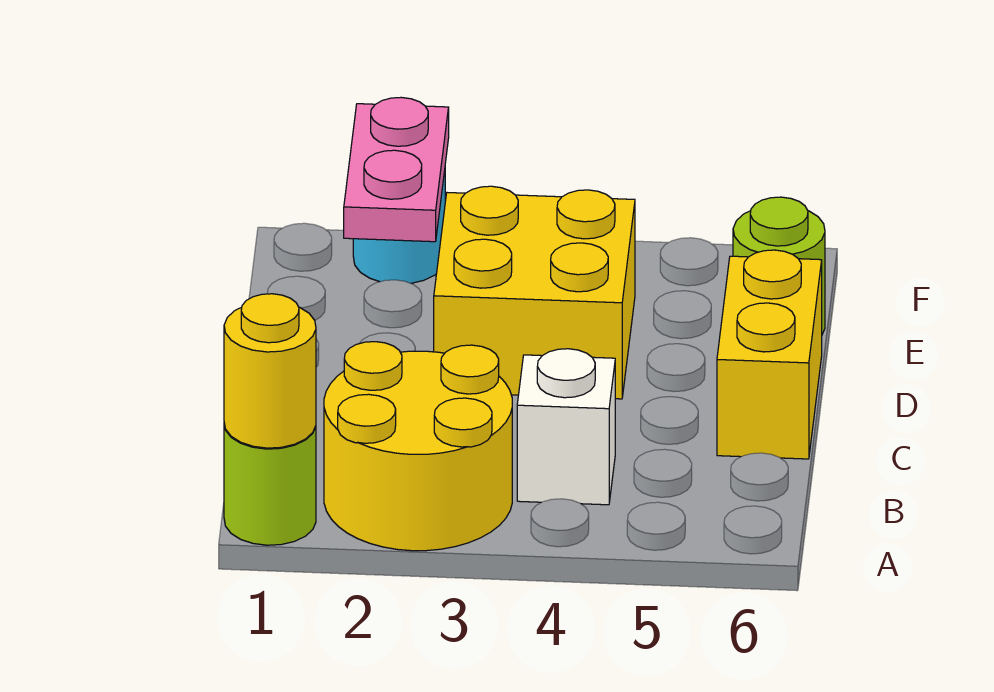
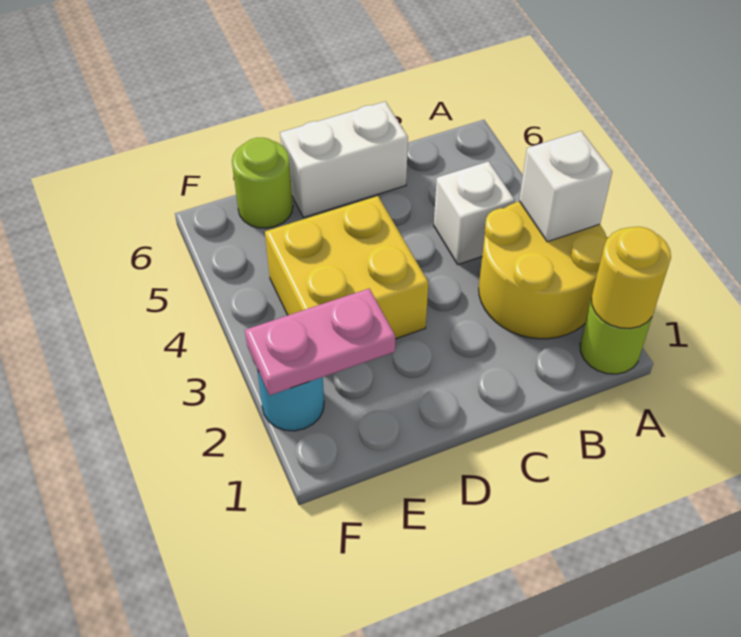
none -> white 1x1 brick [519,131,612,242]
yellow 1x2 brick [717,250,822,459] -> white 1x2 brick [280,101,408,218]

